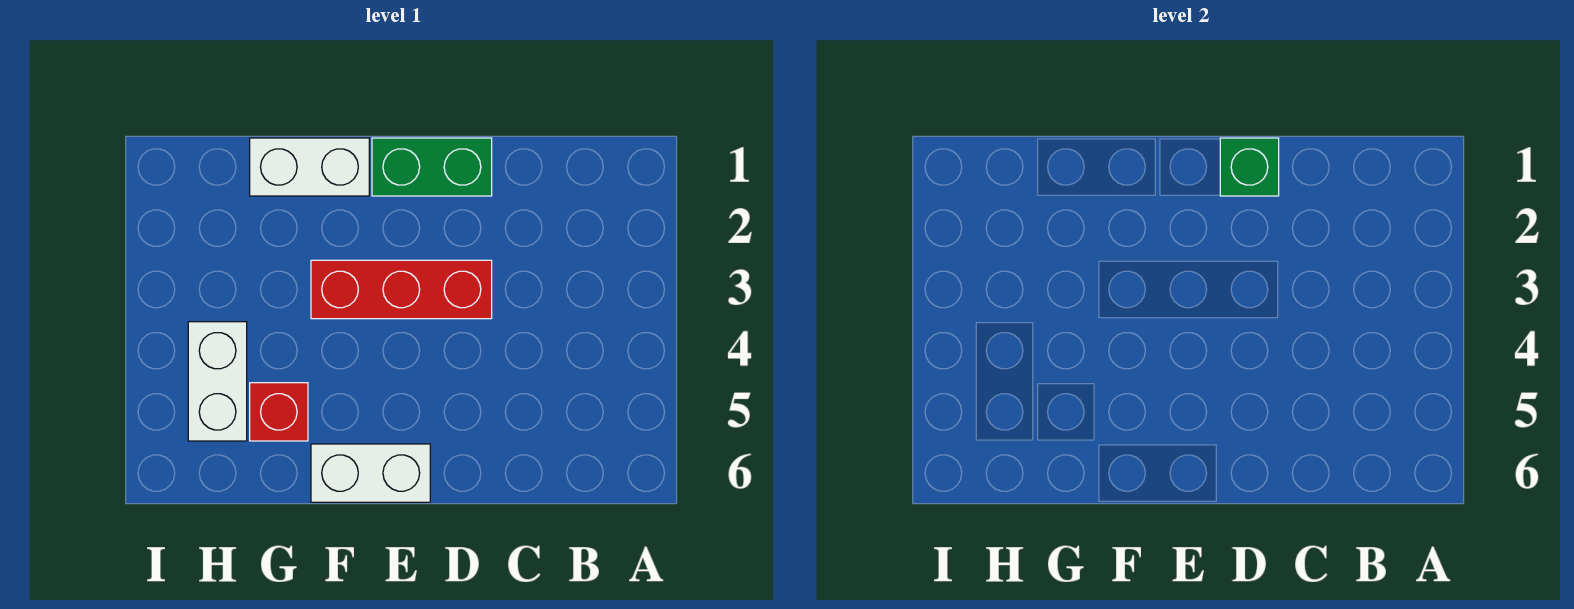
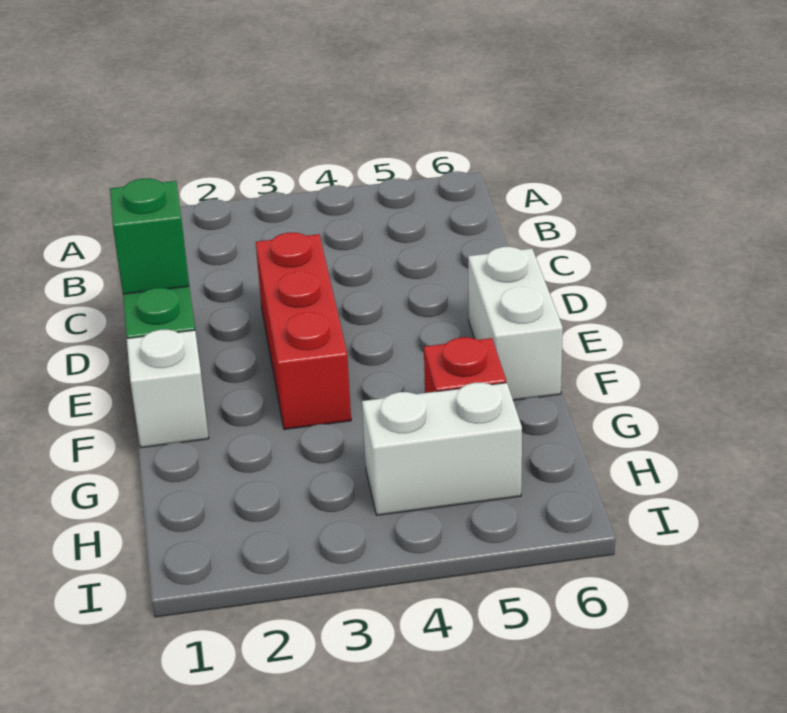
white 1x2 brick [250,138,369,196] -> white 1x1 brick [127,330,209,448]

